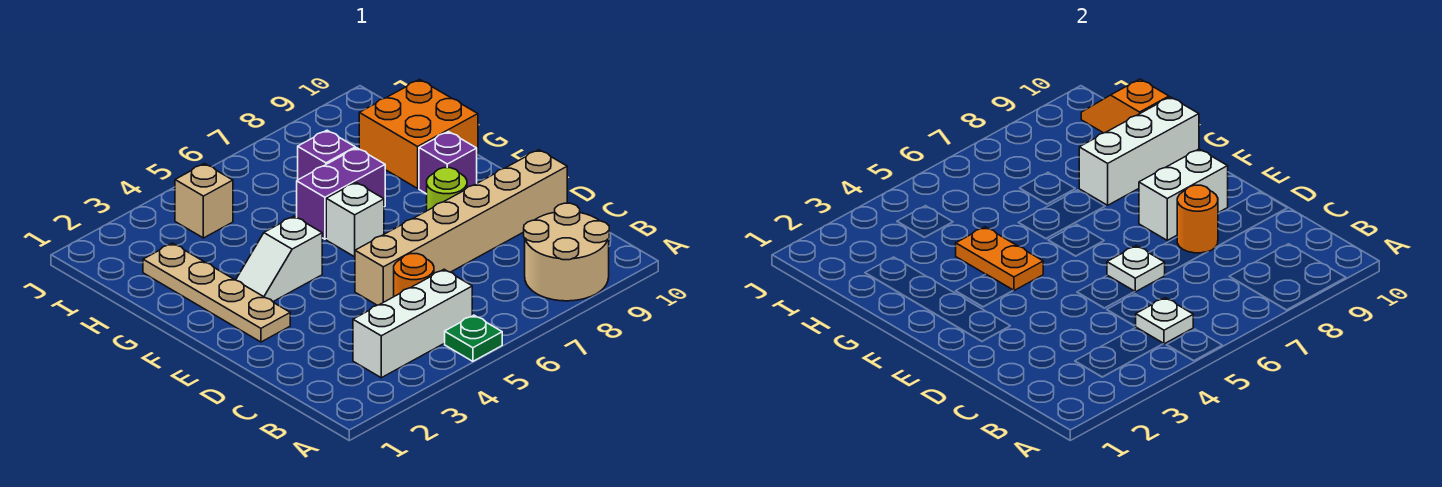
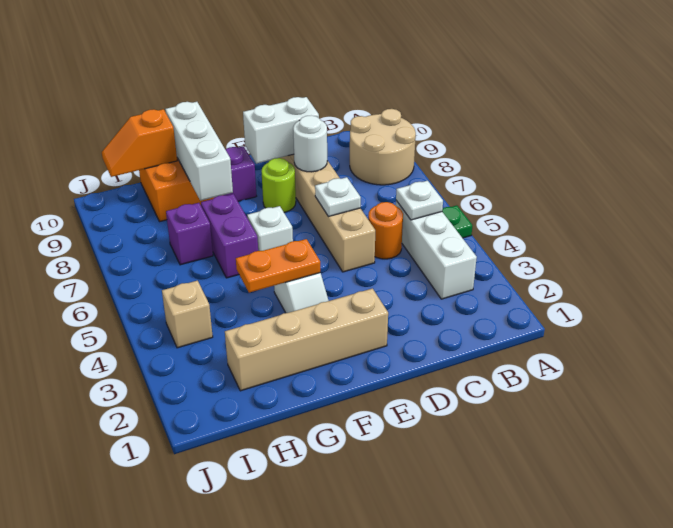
orange 1x1 round brick [1177,185,1218,253] -> white 1x1 round brick [293,115,327,172]
tan 1x4 plate [143,243,290,342] -> tan 1x4 brick [225,288,388,391]
white 1x2 brick [1139,149,1228,240] -> white 1x2 brick turned to [243,97,319,163]

